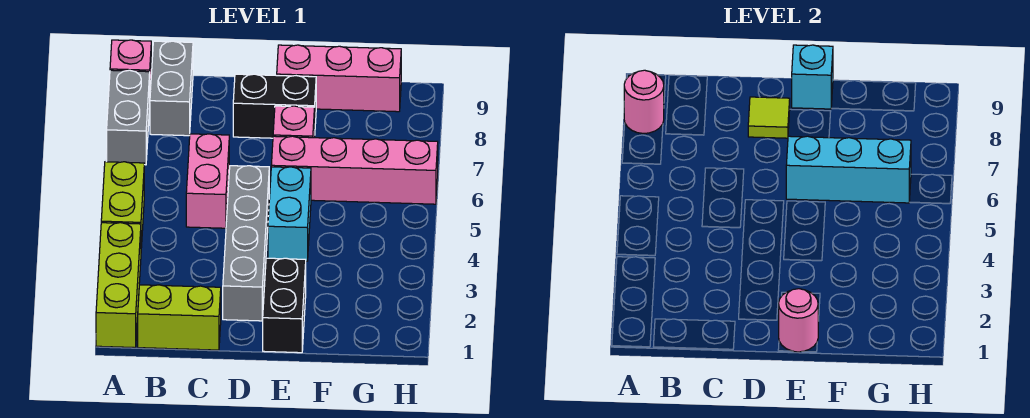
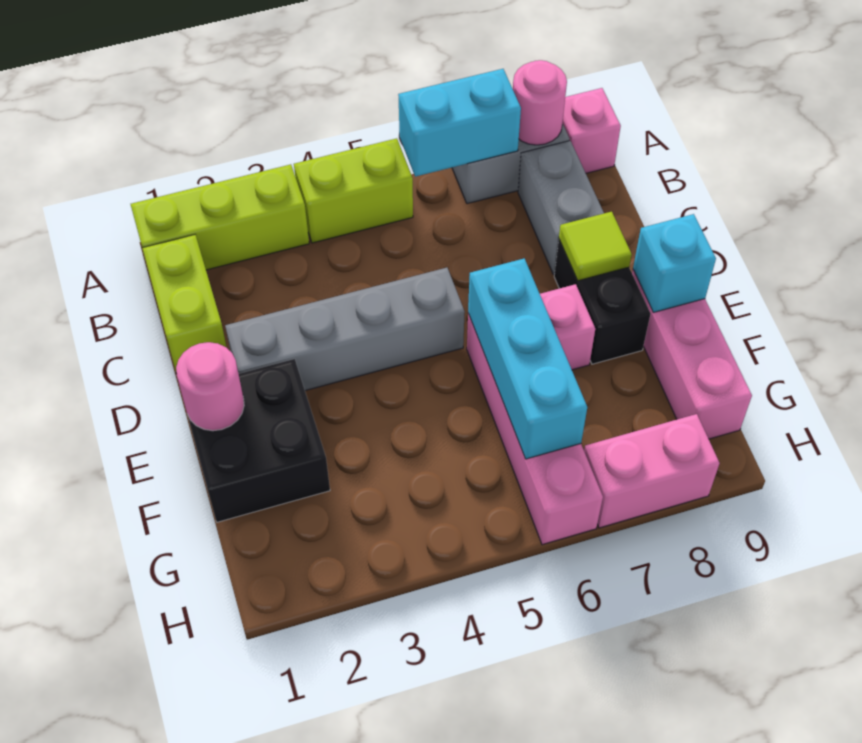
grey 1x2 brick [150,41,193,136] -> grey 1x2 brick turned to [518,141,604,275]
pink 1x2 brick [186,134,229,228] -> pink 1x2 brick moved to [584,414,719,528]
black 1x2 brick [262,258,306,353] -> black 2x2 brick [188,359,330,522]
cyan 1x2 brick [268,167,311,261] -> cyan 1x2 brick moved to [398,69,521,177]

